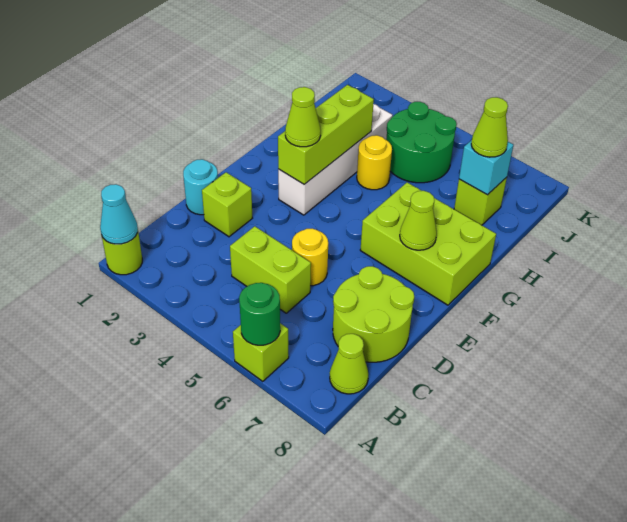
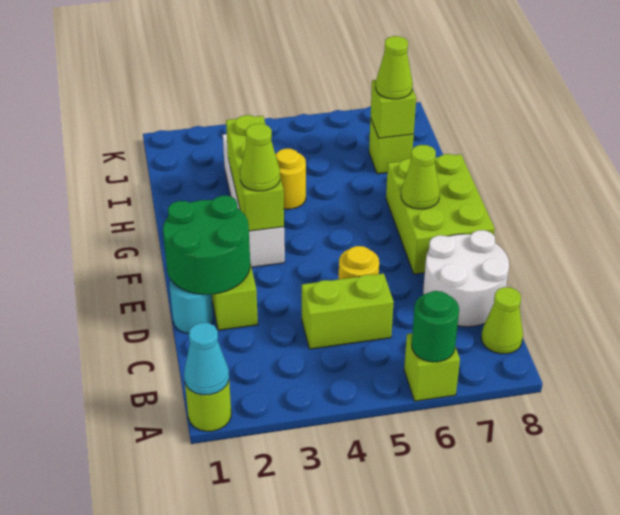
lime 2x2 round brick [333,266,414,362] -> white 2x2 round brick [423,230,509,327]
lime 2x3 brick [360,182,496,305] -> lime 2x3 brick turned to [386,154,495,274]
green 2x2 round brick [386,102,457,183] -> green 2x2 round brick moved to [163,196,250,295]
cyan 1x1 brick [459,140,513,195] -> lime 1x1 brick [371,80,416,138]

